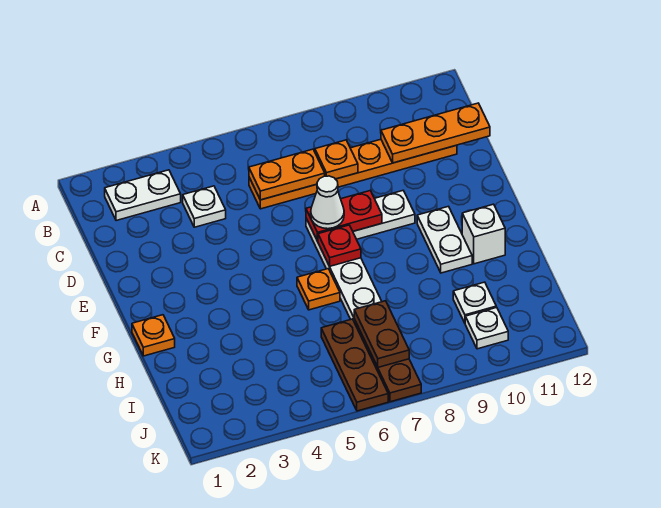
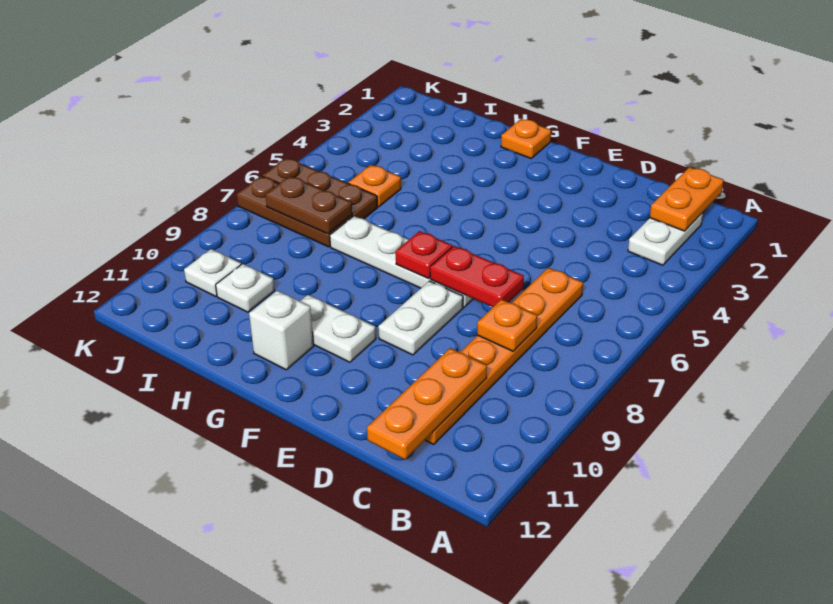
white 1x1 plate [183,186,226,227] -> none
orange 1x2 plate [249,149,325,200] -> orange 1x2 plate moved to [650,167,724,231]
red 1x2 plate [306,191,382,241] -> red 1x2 plate turned to [430,246,524,307]
white 1x1 cone [311,176,344,229] -> none
orange 1x1 plate [297,269,340,310] -> orange 1x1 plate moved to [348,165,401,207]

